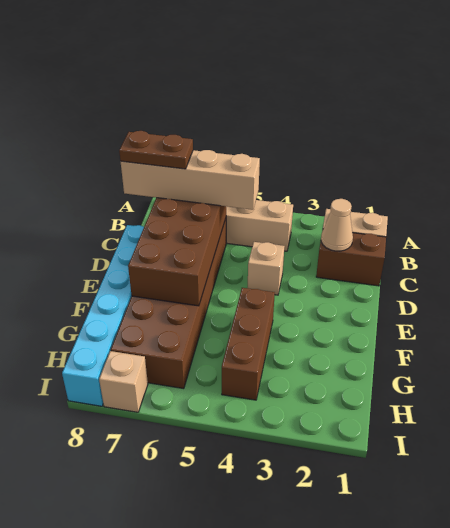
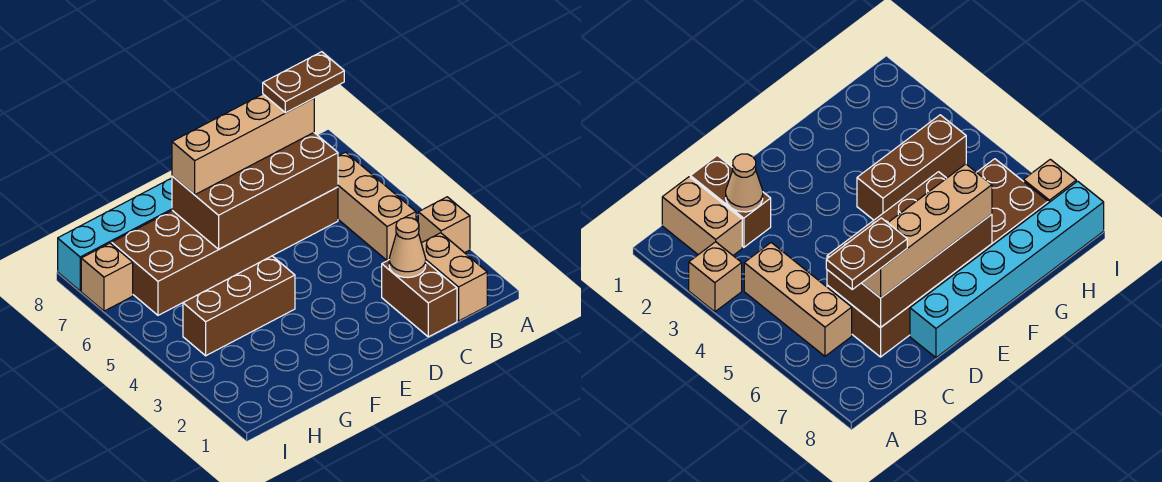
tan 1x4 brick [121,150,260,210] -> tan 1x4 brick turned to [172,94,314,195]
brown 1x2 plate [119,131,193,169] -> brown 1x2 plate turned to [263,52,344,113]
tan 1x1 brick [248,242,285,295] -> tan 1x1 brick moved to [418,197,470,253]

